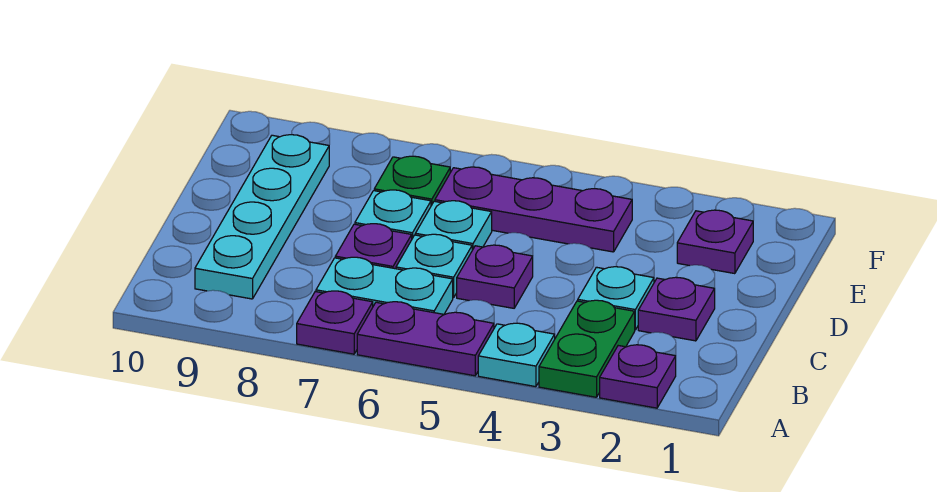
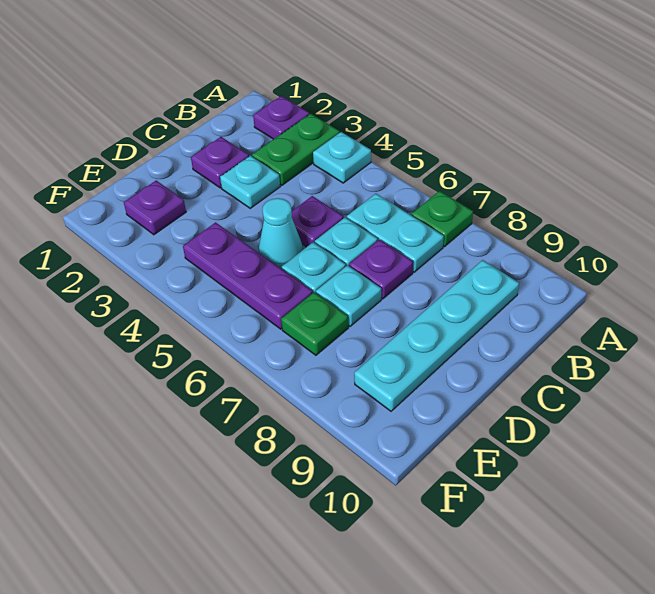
purple 1x2 plate [357,302,494,376] -> none
purple 1x1 plate [297,291,373,354] -> green 1x1 plate [411,191,473,247]
none -> cyan 1x1 cone [259,198,303,269]

